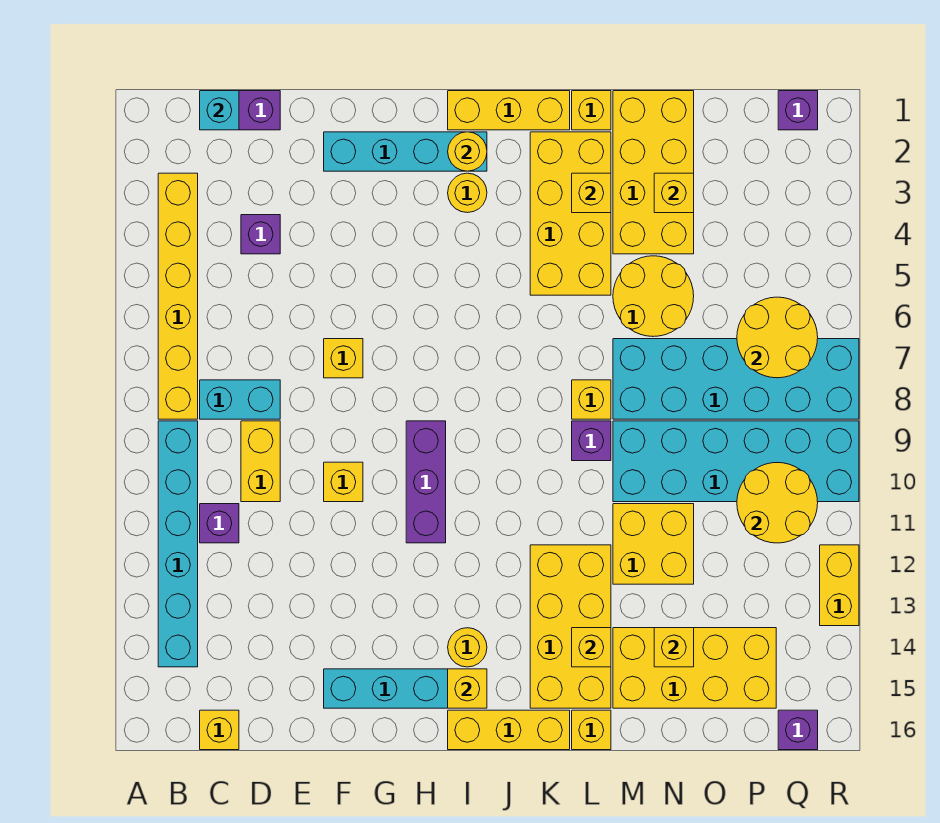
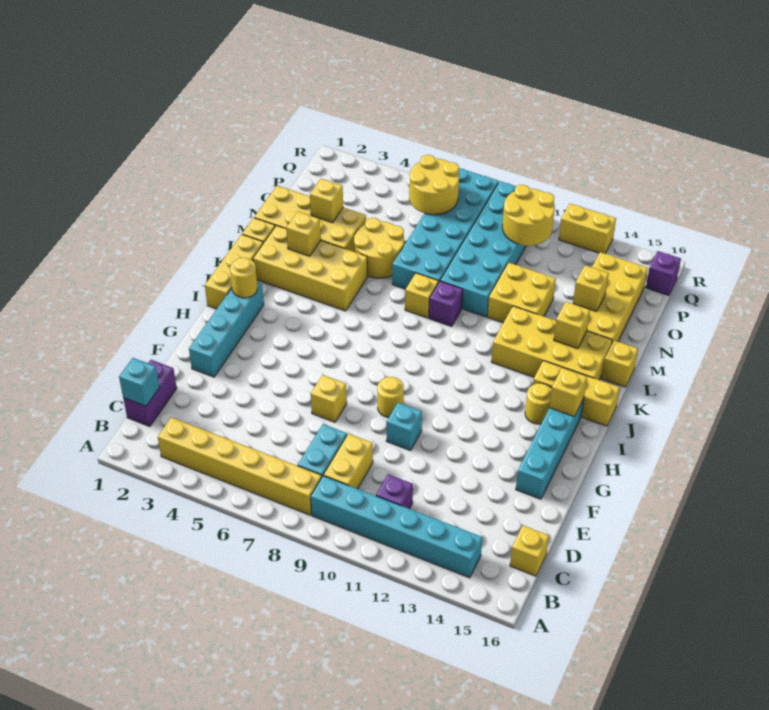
purple 1x1 brick [241,215,280,254] -> none
yellow 1x2 brick [241,421,280,502] -> yellow 1x2 brick turned to [324,434,373,489]
yellow 1x1 brick [324,462,363,502] -> cyan 1x1 brick [386,403,422,451]
purple 1x3 brick [406,421,446,543] -> none
yellow 1x1 round brick [448,173,487,213] -> yellow 1x1 round brick moved to [377,377,404,418]
yellow 1x3 brick [448,710,570,750] -> yellow 1x3 brick turned to [533,361,620,426]
purple 1x1 brick [778,91,818,130] -> none

